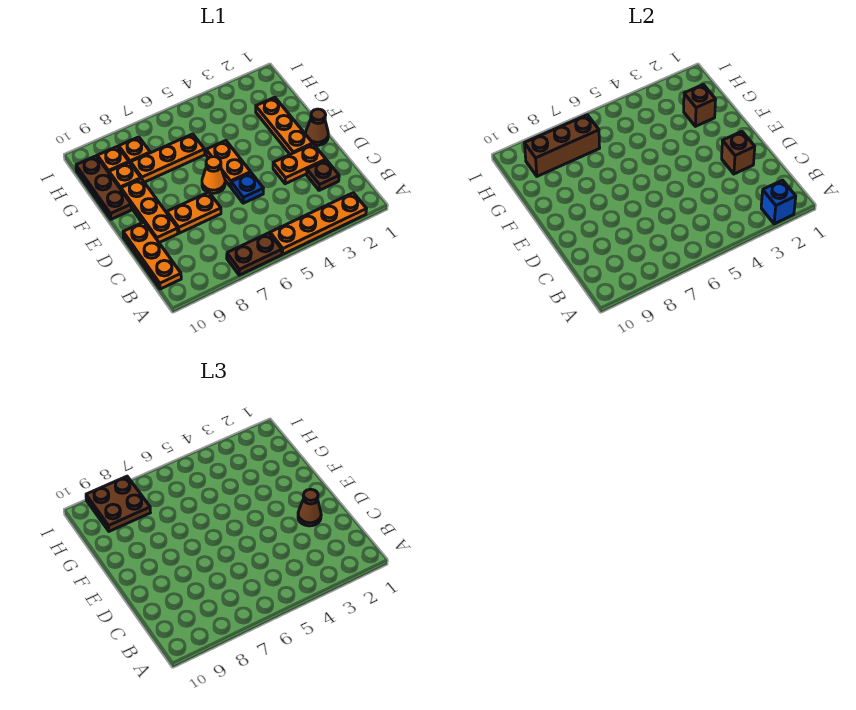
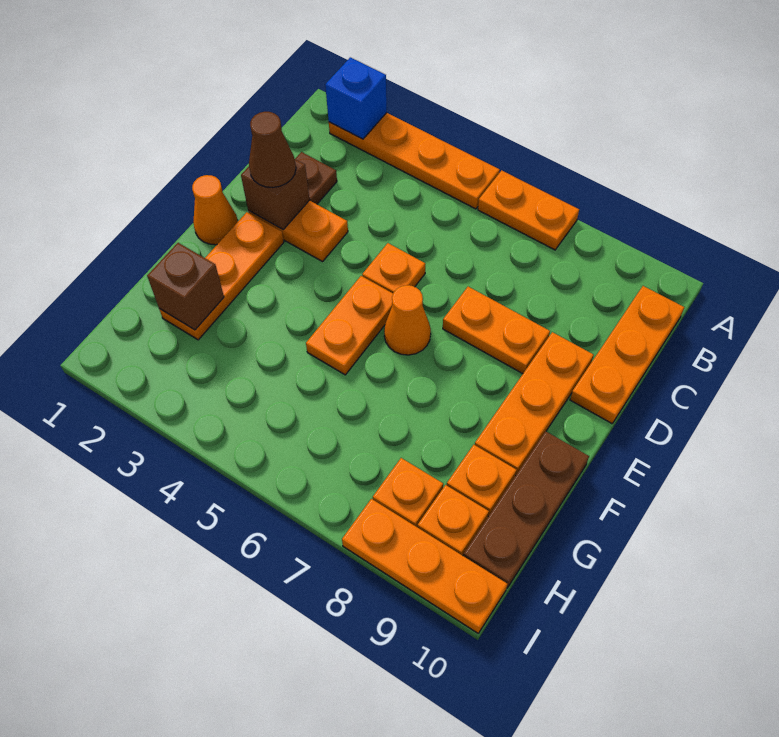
brown 1x2 plate [227,233,282,275] -> orange 1x2 plate [478,170,579,250]
blue 1x1 plate [231,173,263,203] -> orange 1x1 plate [362,243,425,293]
brown 1x1 cone [306,109,328,145] -> orange 1x1 cone [192,175,238,245]
orange 1x3 plate [131,134,205,182] -> orange 1x3 plate moved to [342,499,507,633]
brown 1x3 brick [524,115,600,176] -> none
brown 2x2 plate [86,476,150,531] -> none

